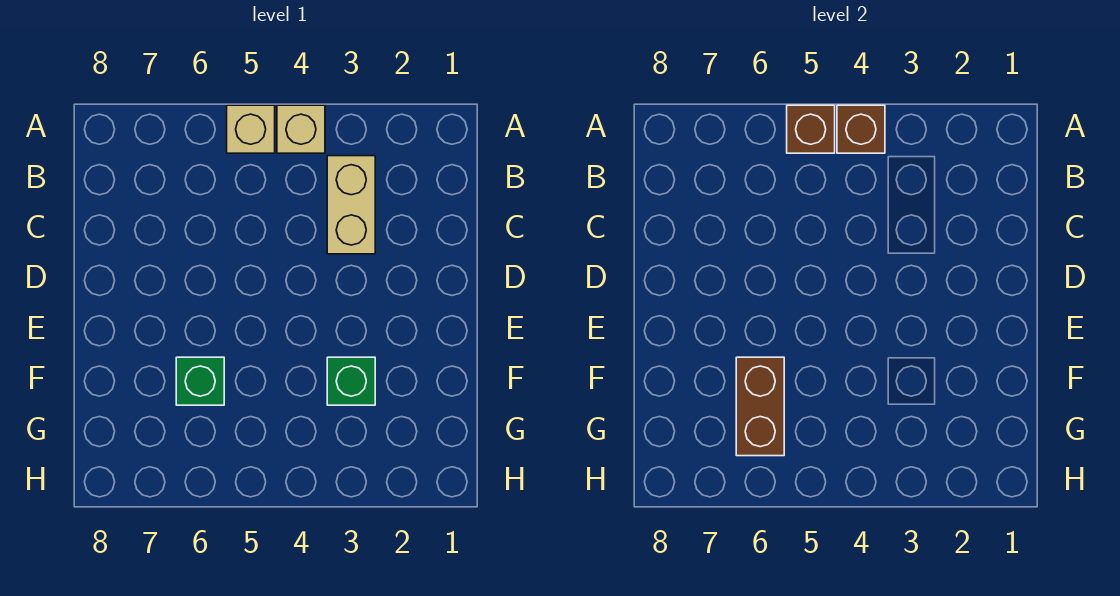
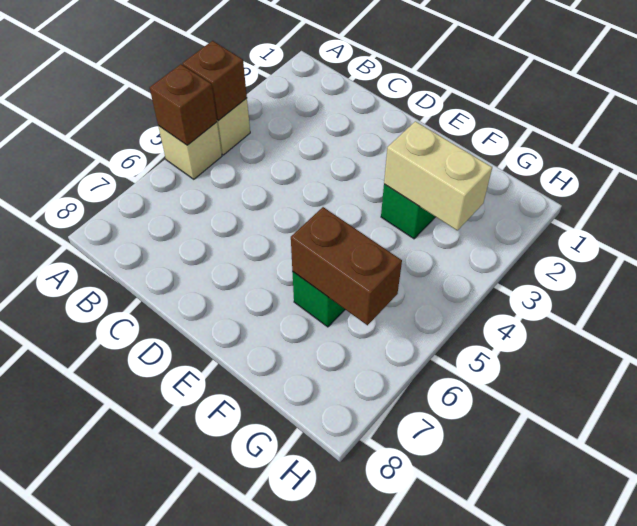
tan 1x2 brick [327,156,375,254] -> tan 1x2 brick moved to [384,121,492,230]

